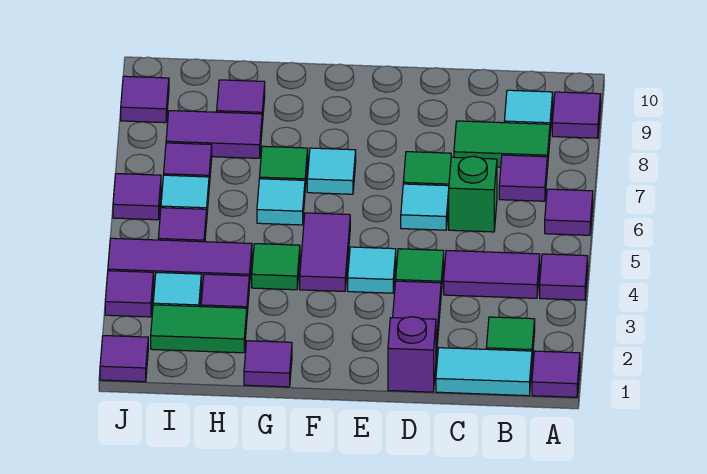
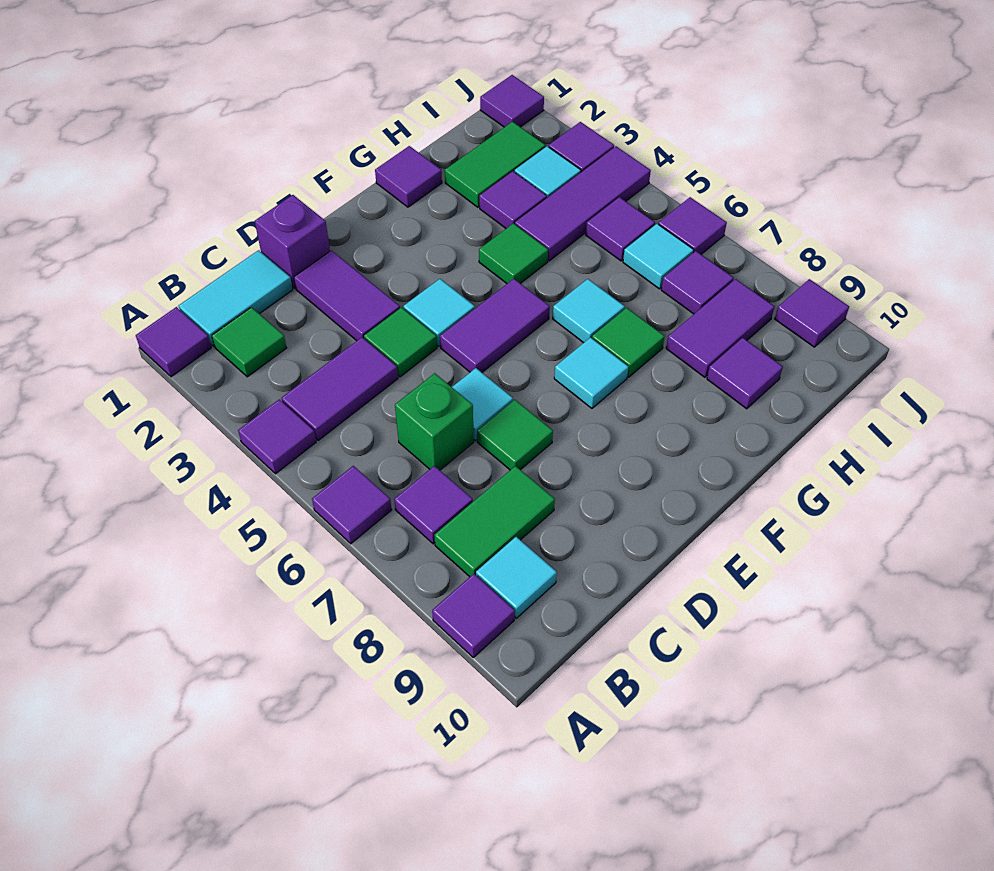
purple 1x2 tile [300,213,350,291] -> purple 1x2 tile turned to [440,279,550,372]

